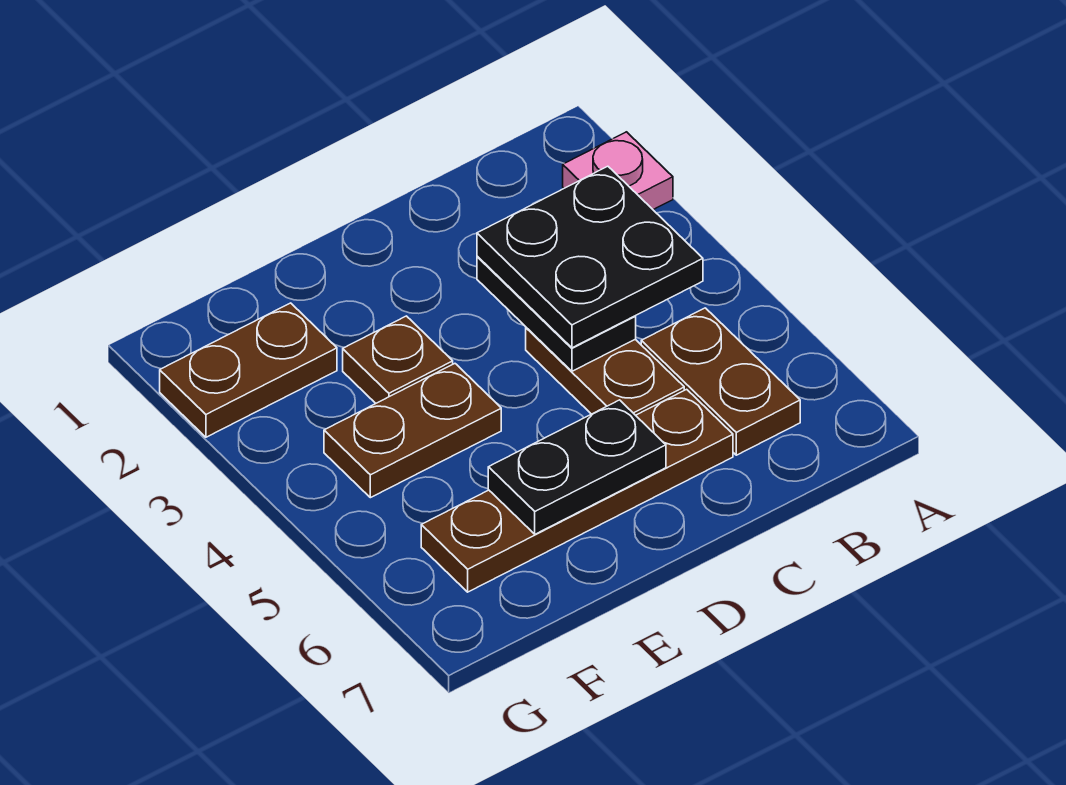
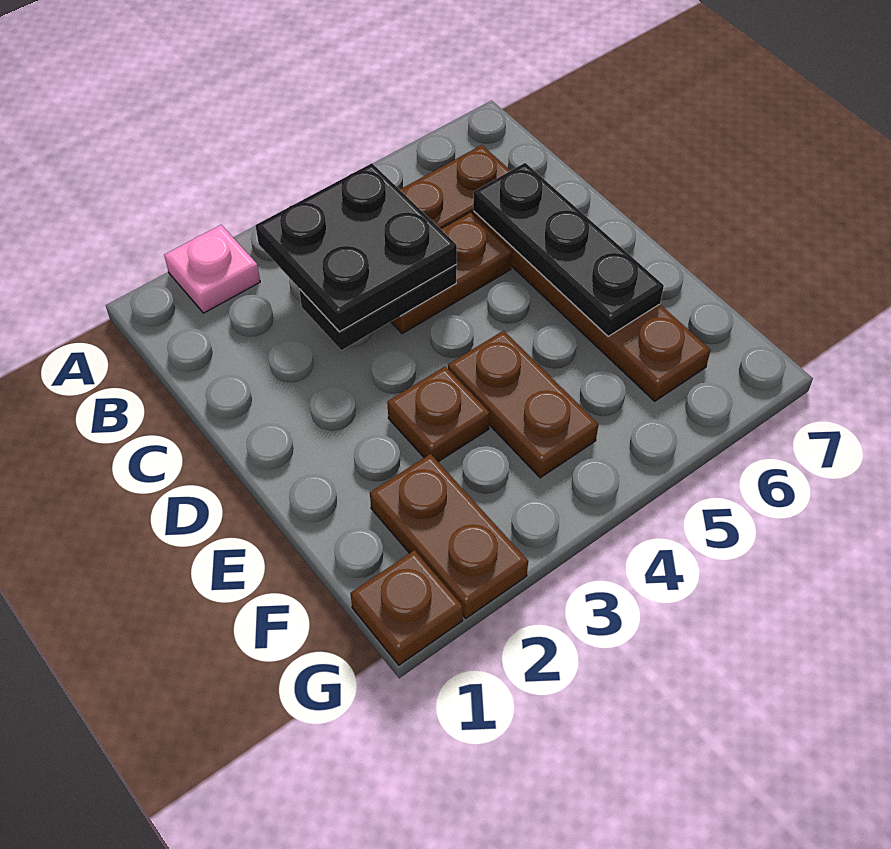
black 1x2 plate [488,400,666,534] -> black 1x3 plate [473,163,664,336]
none -> brown 1x1 plate [350,550,463,665]

